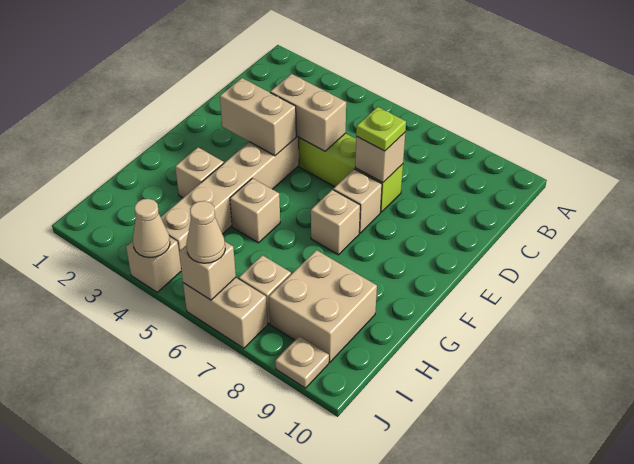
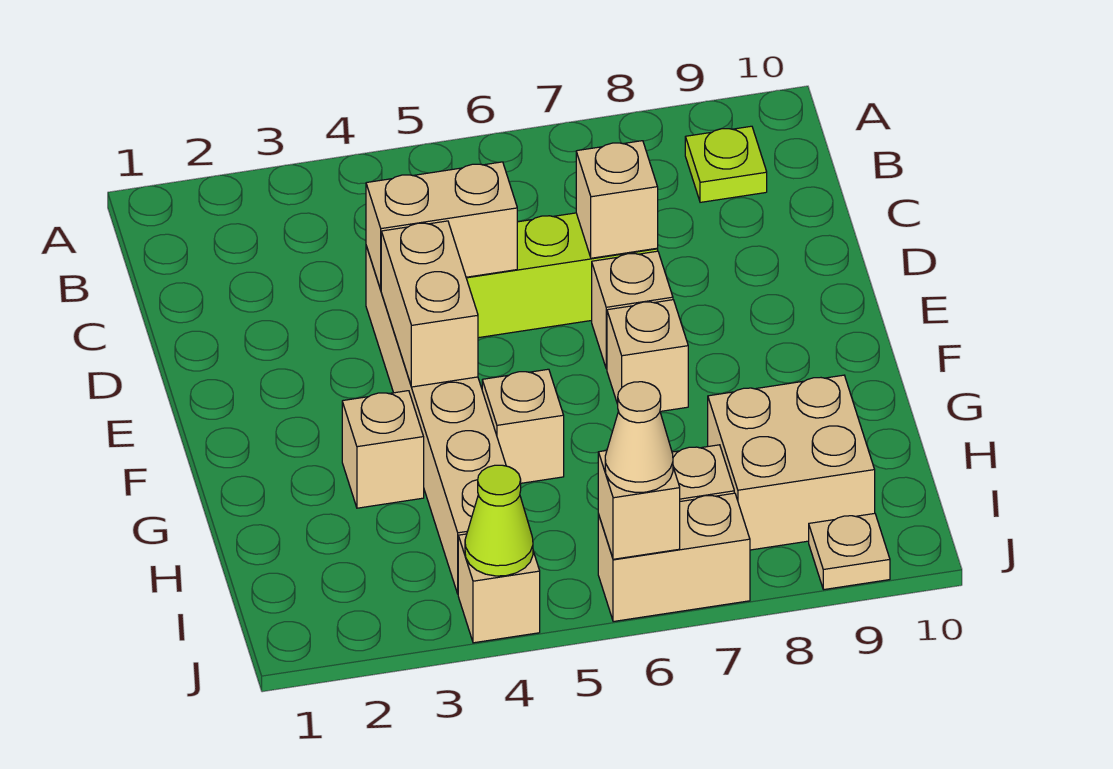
lime 1x1 plate [356,107,406,151] -> lime 1x1 plate moved to [685,126,767,202]
tan 1x2 brick [220,78,296,156] -> tan 1x2 brick turned to [381,221,478,387]
tan 1x1 cone [133,199,170,258] -> lime 1x1 cone [465,465,533,576]

